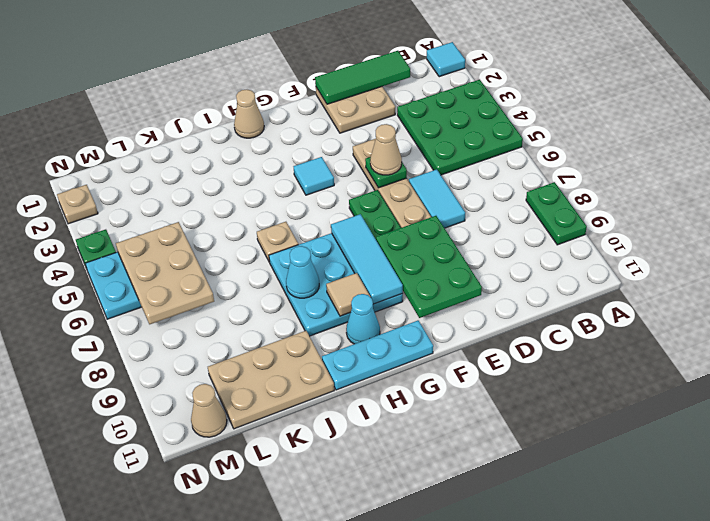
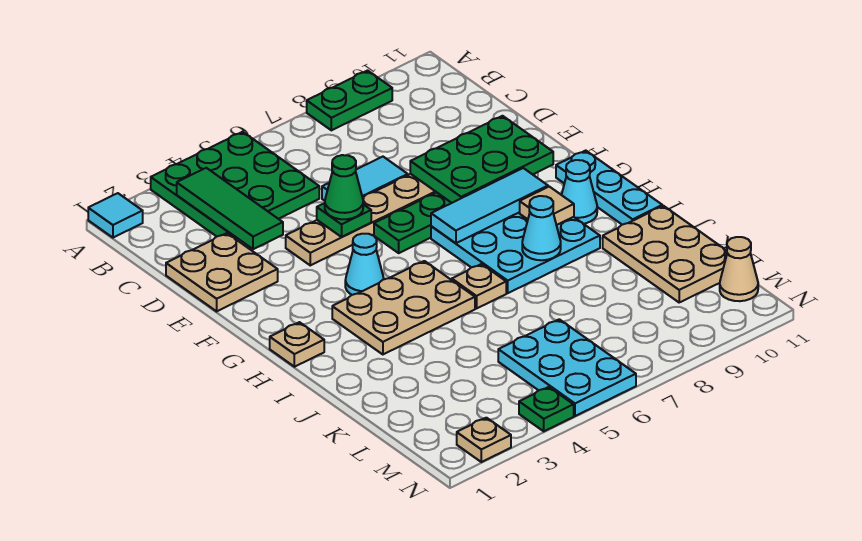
green 1x3 tile [315,51,410,104] -> green 1x3 tile moved to [177,168,283,249]
tan 1x1 cone [370,124,402,175] -> green 1x1 cone [325,155,363,219]
cyan 1x1 tile [294,157,334,195] -> cyan 1x1 cone [345,234,384,295]
tan 1x1 cone [234,90,264,138] -> tan 1x1 plate [270,322,324,367]
tan 2x3 plate [116,222,214,324] -> tan 2x3 plate moved to [332,261,475,354]

